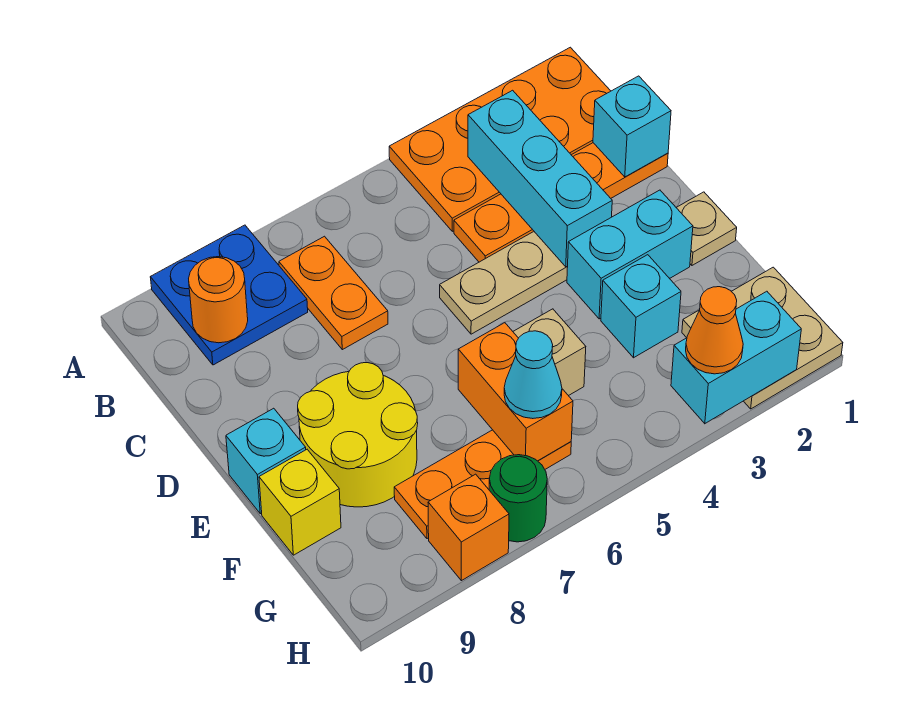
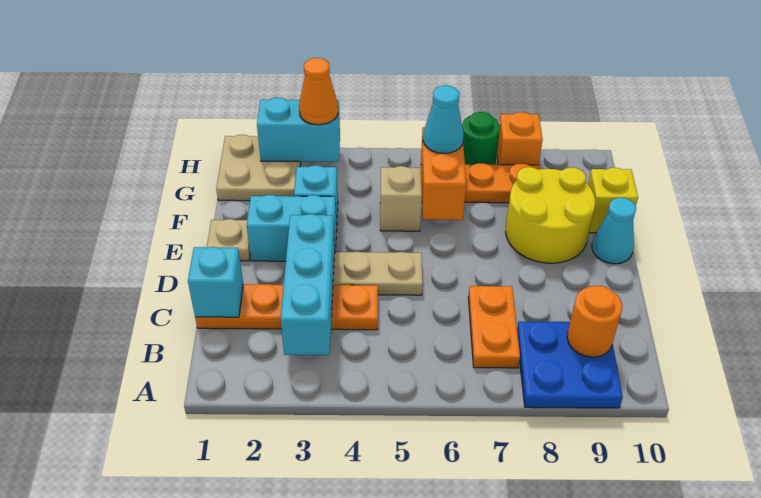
orange 2x4 plate [389,47,610,231] -> none
cyan 1x1 brick [226,408,306,514] -> cyan 1x1 cone [592,198,636,264]

